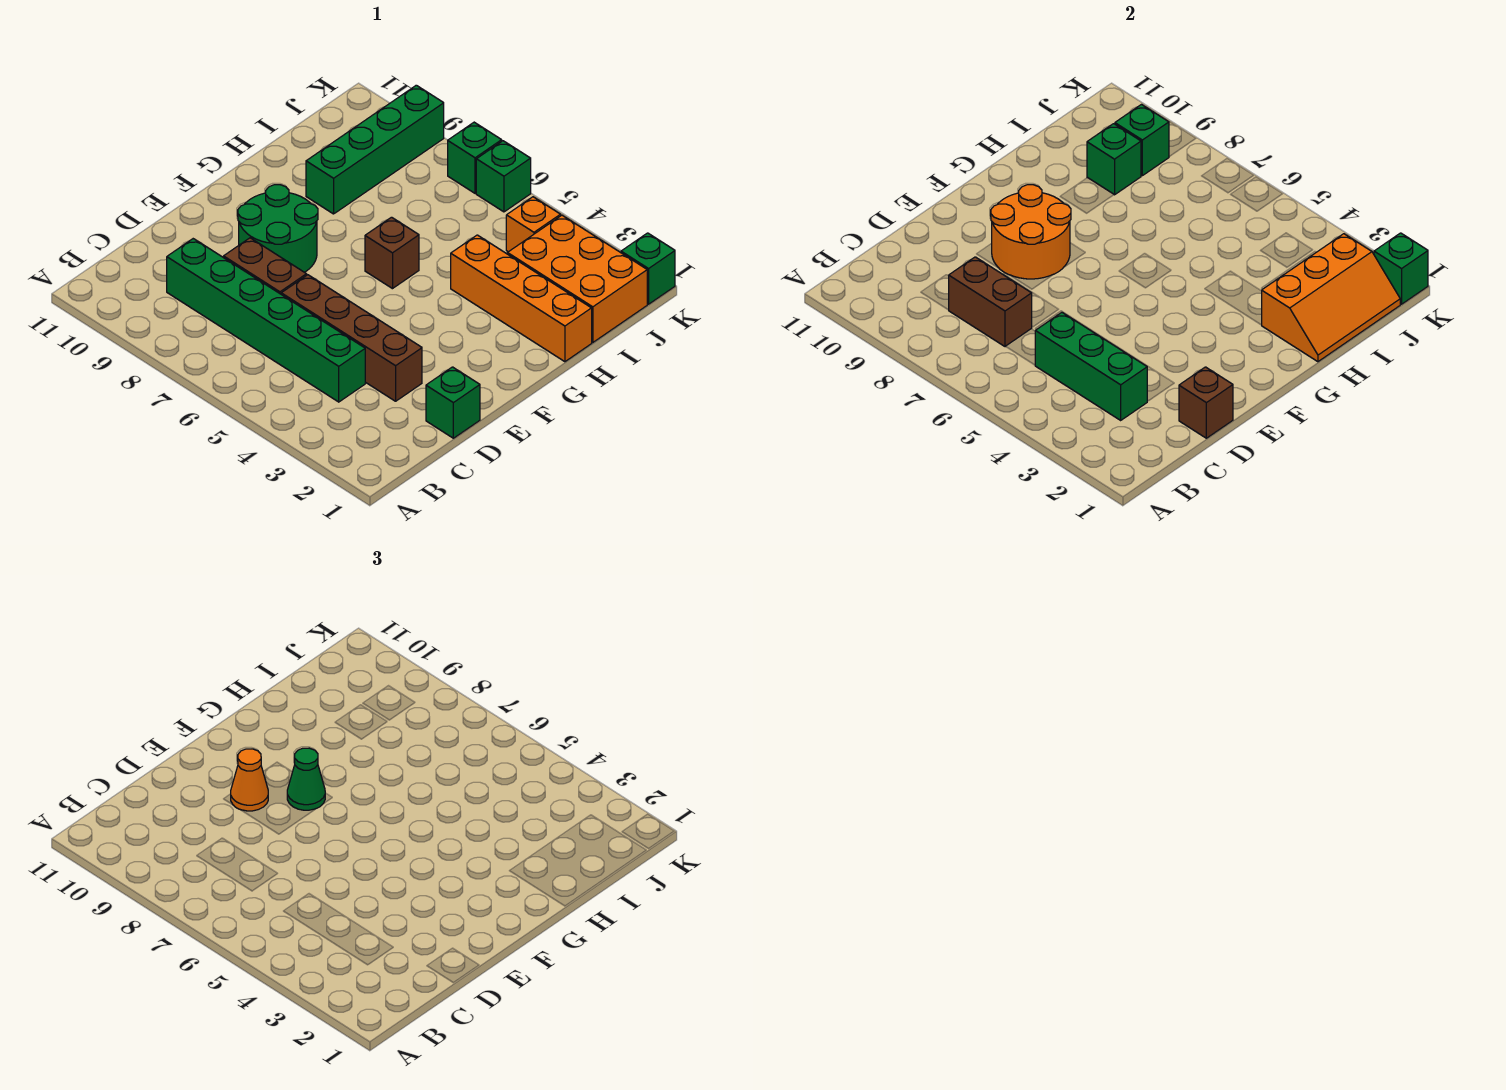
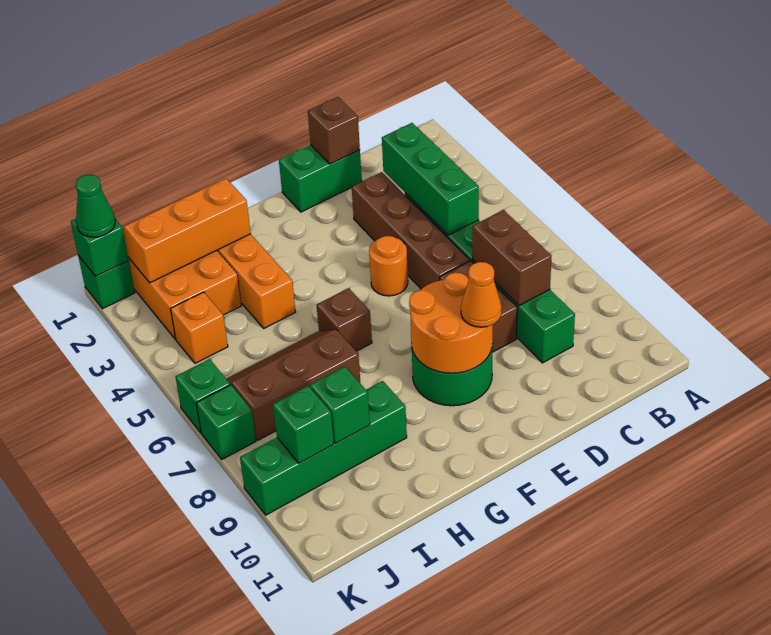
green 1x1 brick [426,367,480,438] -> green 1x2 brick [279,145,362,212]
none -> orange 1x1 round brick [369,236,408,296]
green 1x1 cone [287,748,325,810] -> green 1x1 cone moved to [75,174,115,237]
none -> brown 2x3 slope [226,329,360,440]

